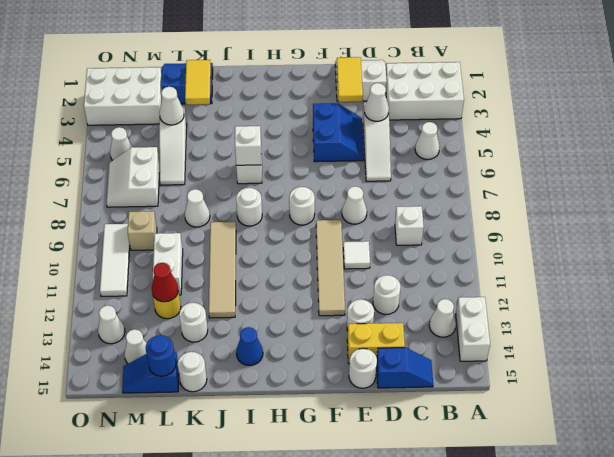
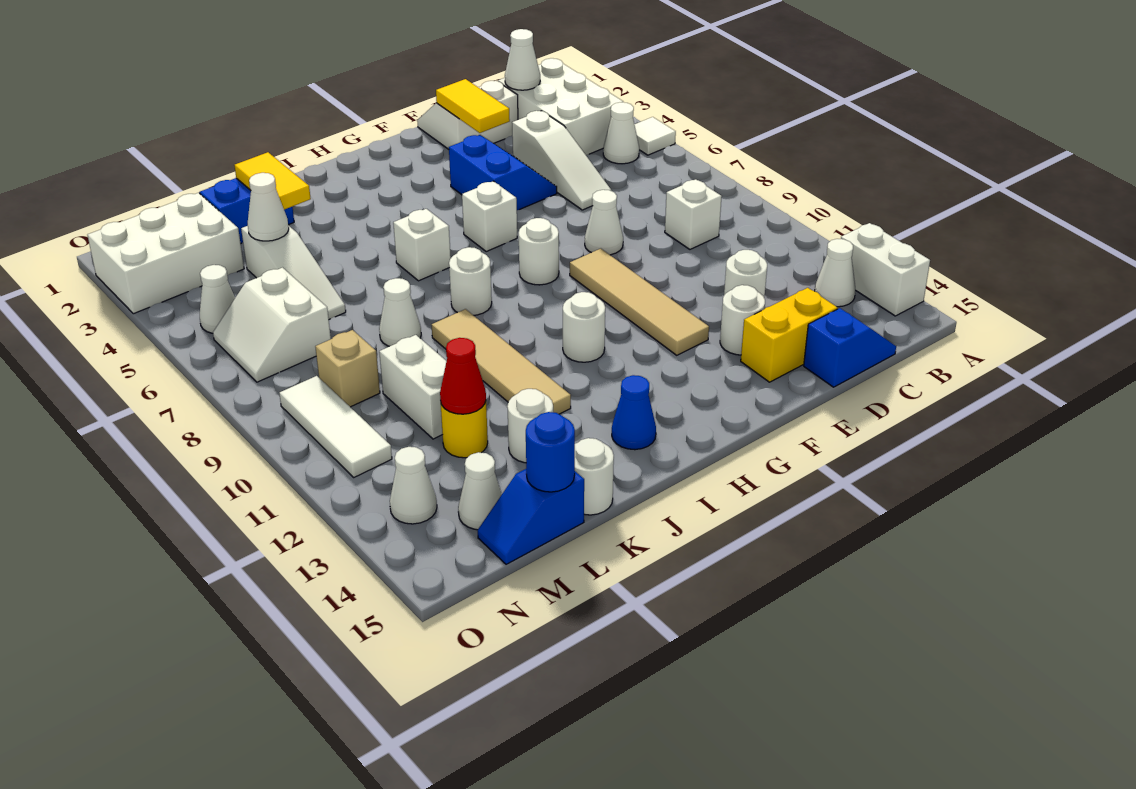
white 2x3 brick [386,62,464,120] -> white 2x3 brick turned to [498,58,623,155]
white 1x1 cone [364,83,389,121] -> white 1x1 cone moved to [505,29,540,90]
white 1x1 tile [343,241,370,269] -> white 1x1 tile moved to [634,117,676,155]
white 1x1 round brick [349,348,377,388] -> white 1x1 round brick moved to [563,292,605,362]
white 1x1 brick [235,126,261,165] -> white 1x1 brick moved to [462,181,517,251]

